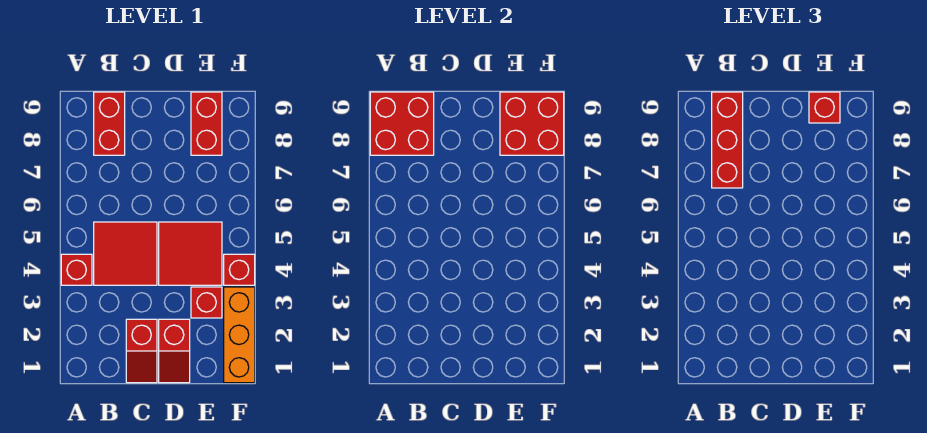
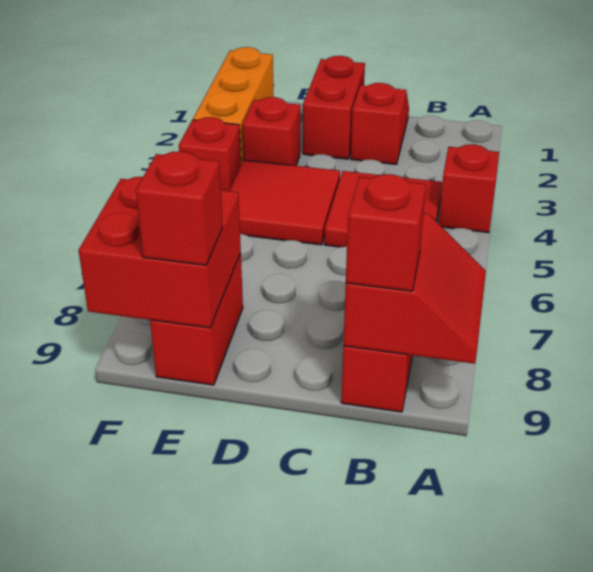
red 2x2 brick [370,92,434,155] -> red 2x2 slope [343,213,486,364]
red 1x3 brick [712,92,743,188] -> red 1x1 brick [346,174,426,291]
red 1x2 slope [159,319,190,383] -> red 1x2 brick [303,56,365,159]

